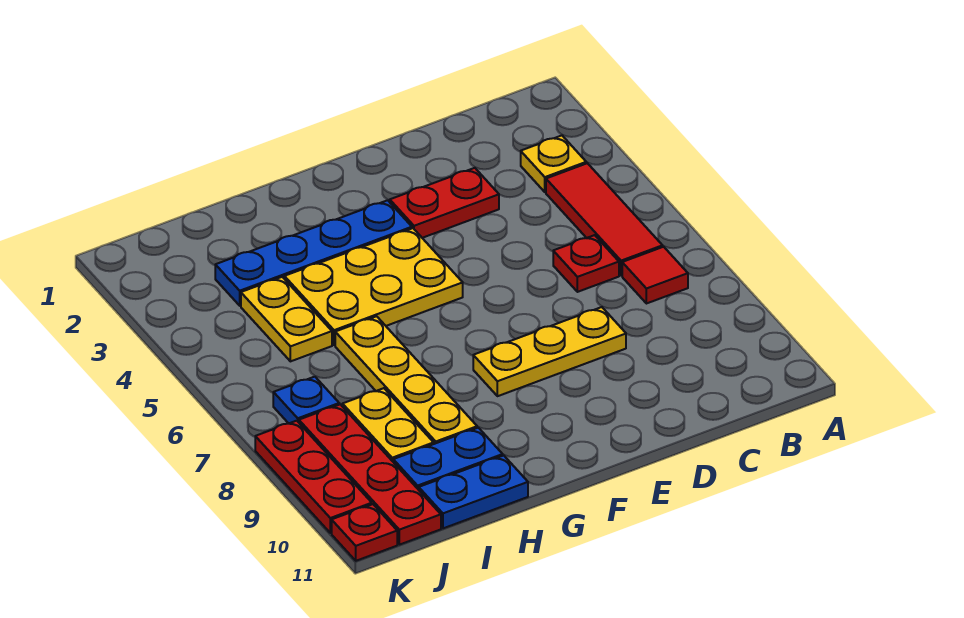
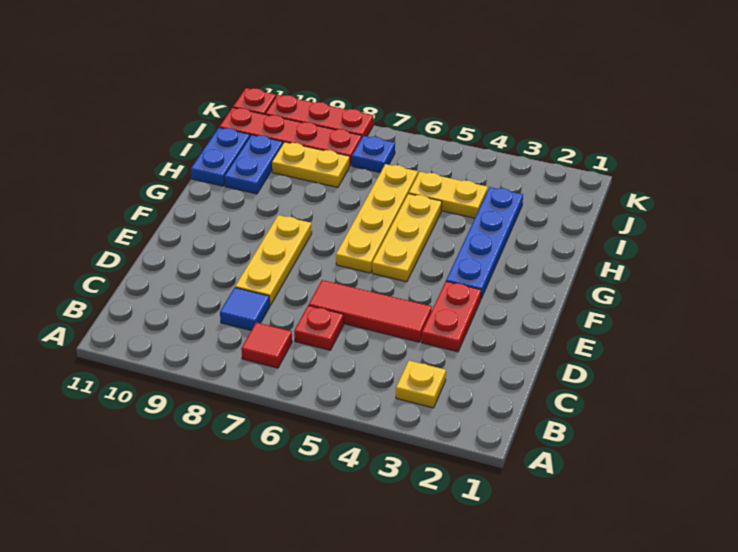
red 1x3 tile [546,163,663,276] -> red 1x3 tile moved to [309,280,432,342]
none -> blue 1x1 tile [220,288,270,330]
yellow 2x3 plate [284,228,463,345] -> yellow 1x3 plate [372,194,442,282]
yellow 1x4 plate [335,316,477,444] -> yellow 1x4 plate turned to [336,164,418,273]

